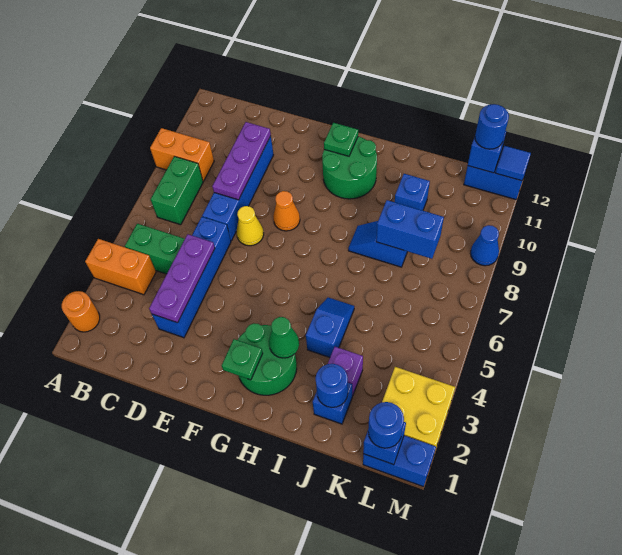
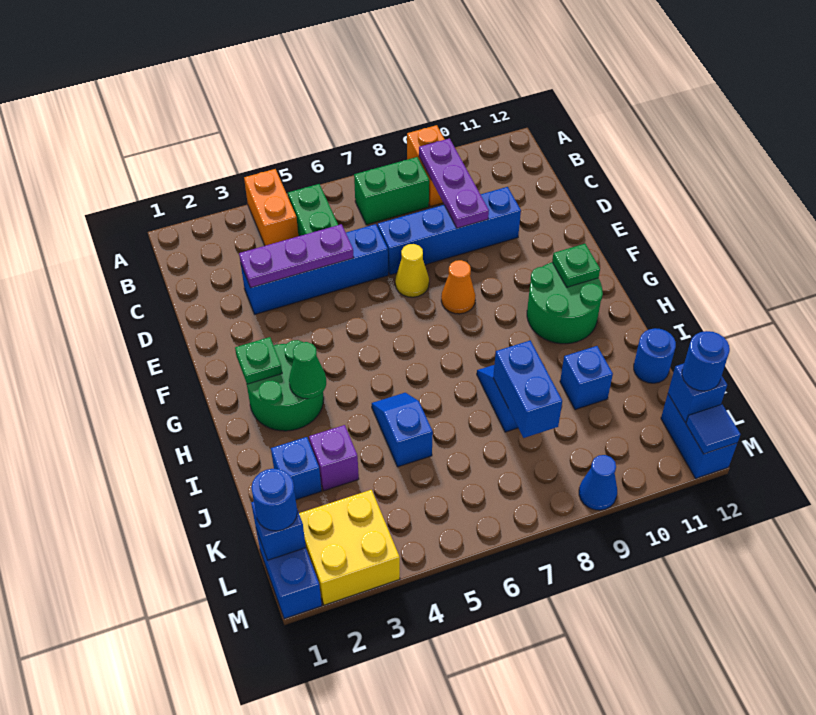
orange 1x1 round brick [62,291,100,332] -> none
purple 1x3 plate [212,122,271,200] -> purple 1x3 plate turned to [419,138,489,228]
blue 1x2 slope [306,298,354,357] -> blue 1x2 slope turned to [372,393,433,467]
blue 1x1 round brick [315,364,348,407] -> blue 1x1 round brick moved to [634,328,676,383]

